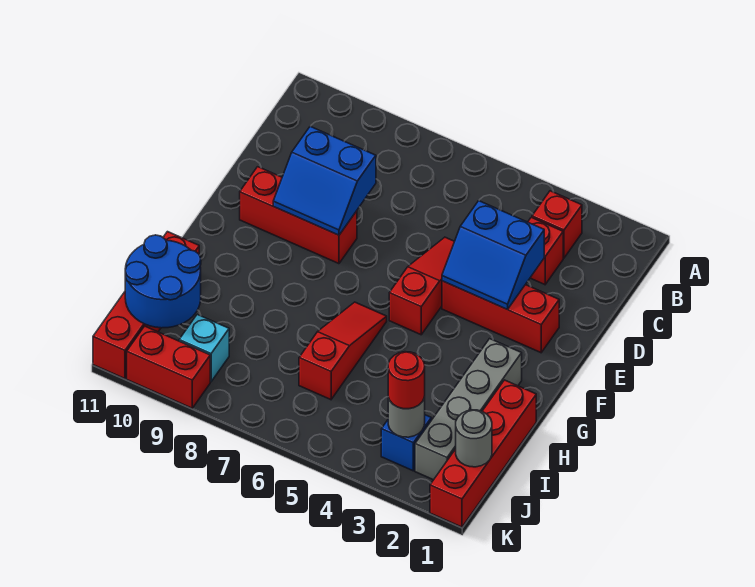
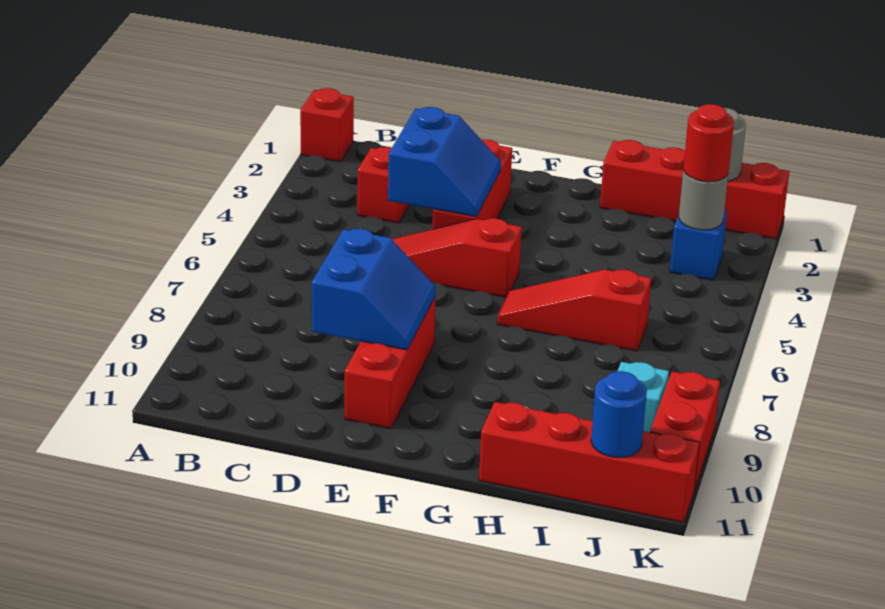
red 1x1 brick [532,191,582,258] -> red 1x1 brick moved to [300,88,354,162]
grey 1x4 brick [415,339,522,480] -> none
blue 2x2 round brick [125,235,201,328] -> blue 1x1 round brick [591,371,647,458]

